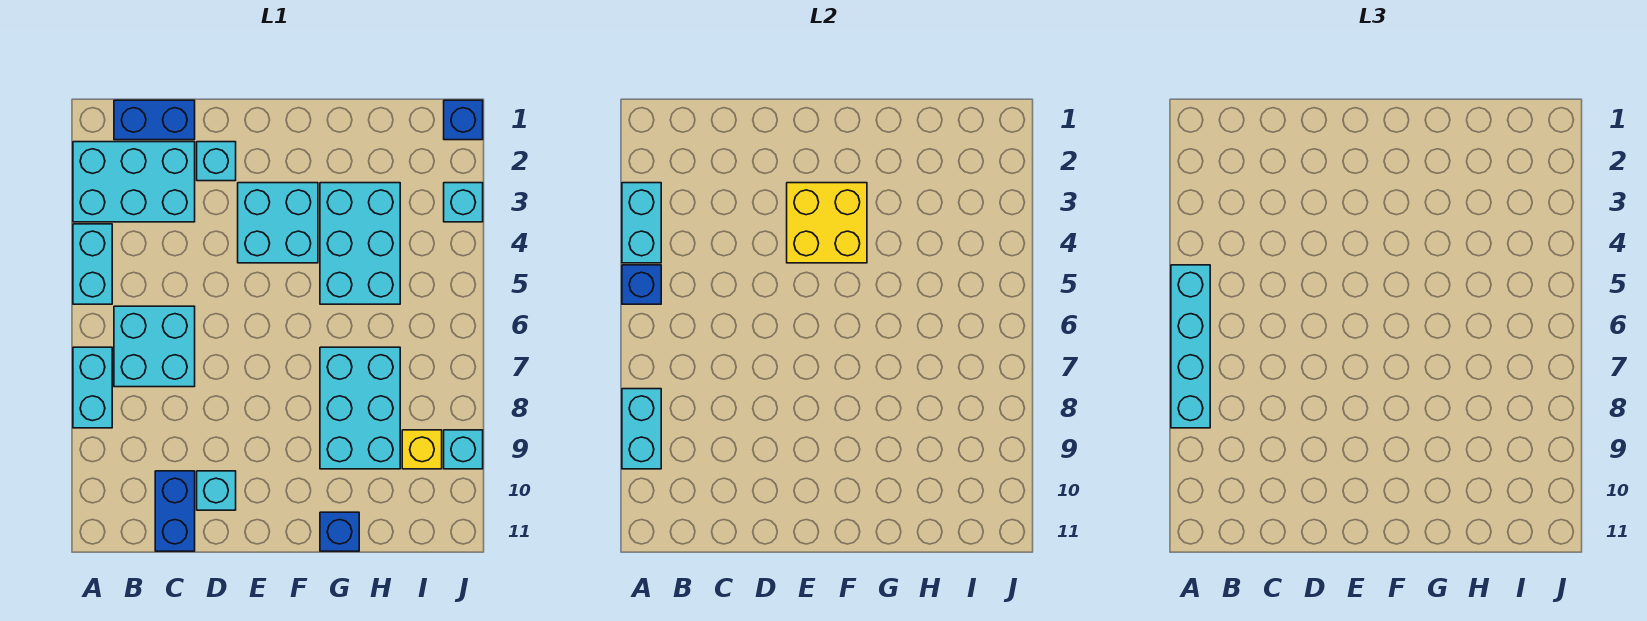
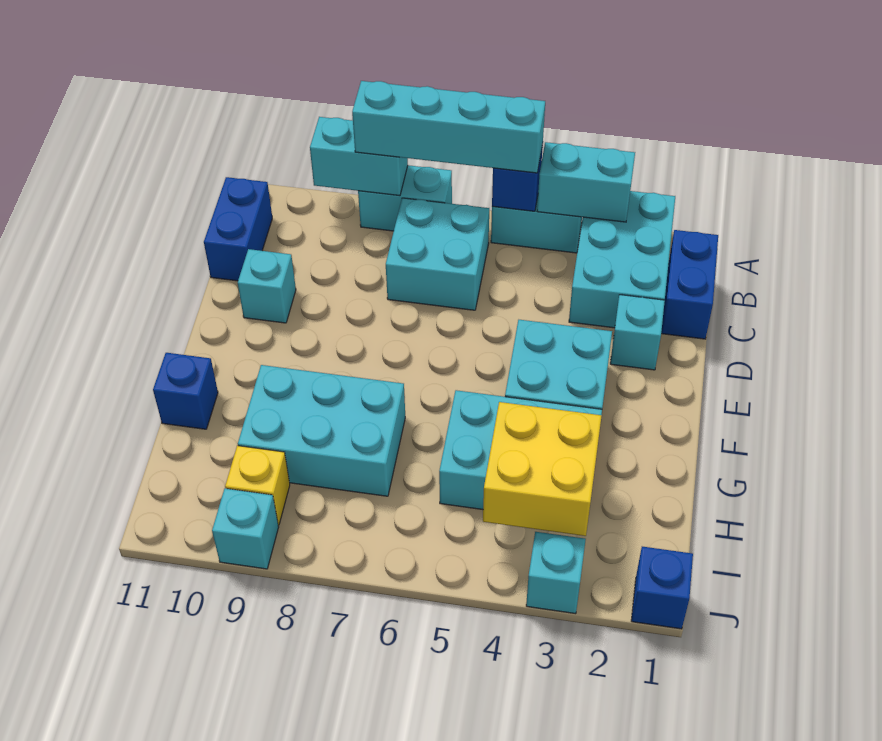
blue 1x2 brick [155,471,195,551] -> blue 1x2 brick turned to [204,177,272,281]
yellow 2x2 brick [787,183,867,263] -> yellow 2x2 brick moved to [483,402,602,536]

